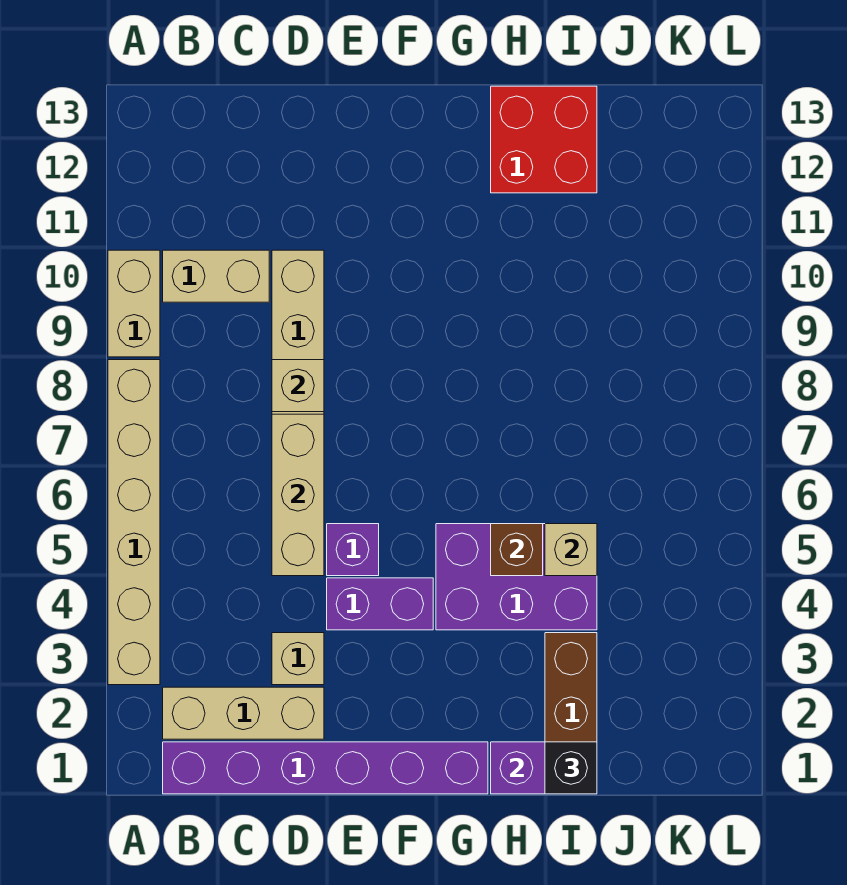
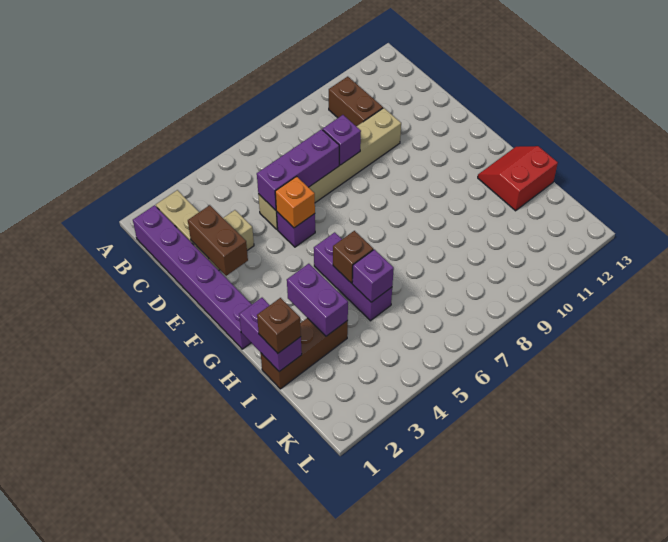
tan 1x6 brick [108,360,160,685] -> none
tan 1x2 brick [108,250,160,357] -> none
tan 1x2 brick [163,250,269,302] -> brown 1x2 brick [329,77,383,126]
none -> brown 1x2 brick [188,205,248,276]
tan 1x3 brick [272,414,324,576] -> purple 1x3 brick [257,129,339,210]
tan 1x1 brick [272,360,324,412] -> purple 1x1 brick [323,115,361,165]
purple 1x2 brick [327,578,433,630] -> purple 1x2 brick moved to [287,264,348,336]
none -> orange 1x1 brick [275,177,315,228]
purple 2x3 brick [436,524,597,630] -> purple 1x3 brick [314,232,392,321]
red 2x2 brick [491,86,597,193] -> red 2x2 slope [478,146,558,211]
black 1x1 brick [545,742,597,794] -> brown 1x1 brick [257,298,301,353]
tan 1x1 brick [545,524,597,576] -> purple 1x1 brick [352,249,394,302]

